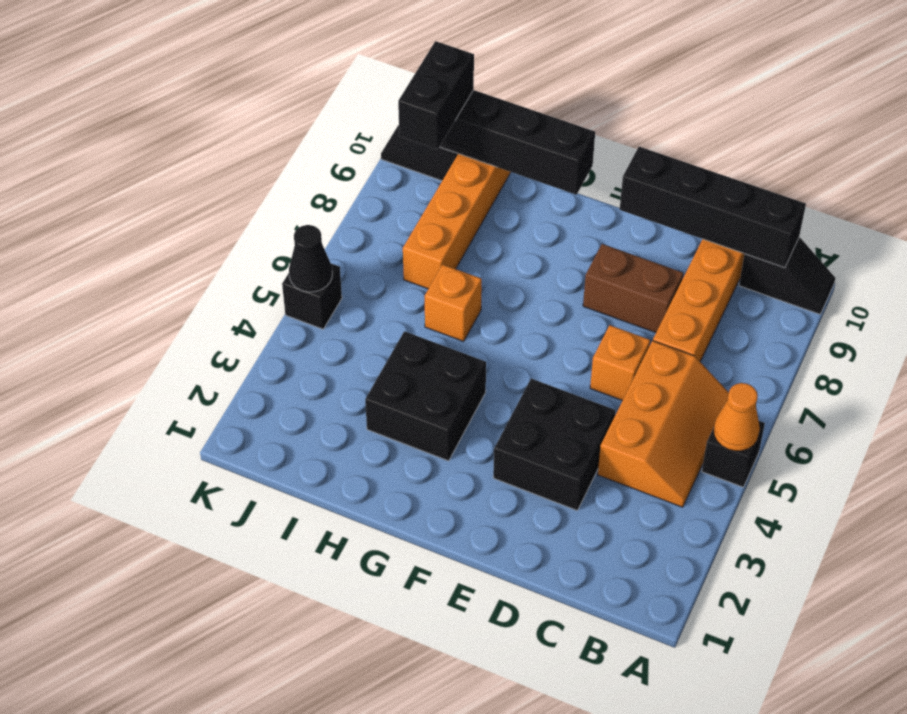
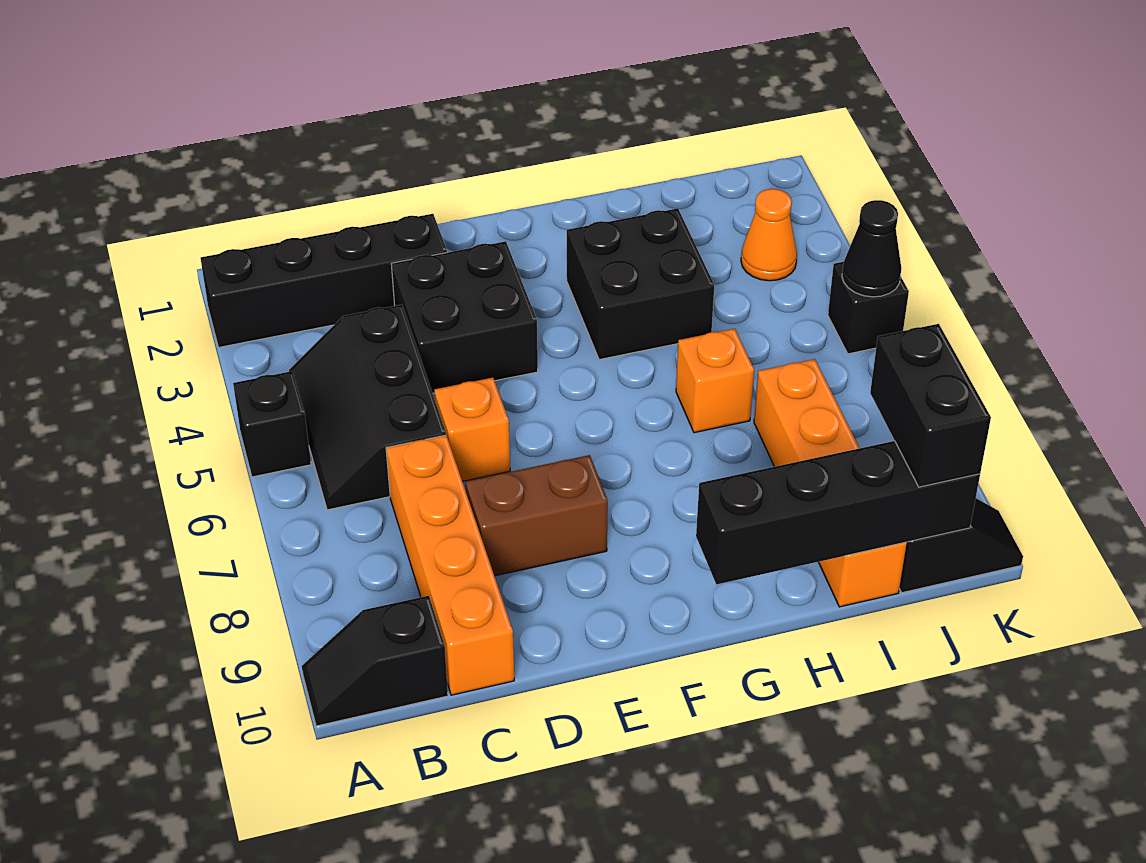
orange 1x1 cone [714,383,760,451] -> orange 1x1 cone moved to [741,189,797,281]
orange 2x3 slope [598,341,729,507] -> black 2x3 slope [289,305,446,510]
black 1x4 brick [620,147,806,268] -> black 1x4 brick moved to [201,214,447,347]

